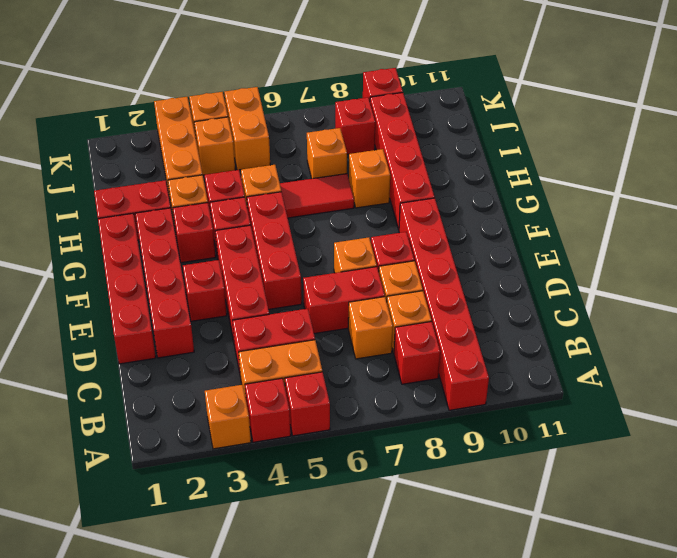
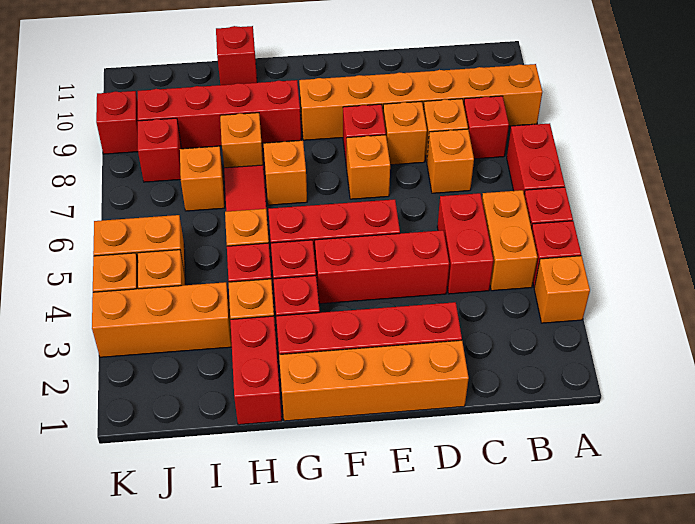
red 1x6 brick [399,198,489,410] -> orange 1x6 brick [299,64,542,140]
red 1x4 brick [98,214,156,364] -> orange 1x4 brick [279,340,469,421]
red 1x2 brick [303,267,385,334] -> red 1x2 brick moved to [507,123,565,194]
red 1x1 brick [183,260,227,321] -> red 1x1 brick moved to [216,26,257,85]
none -> orange 1x1 brick [264,141,307,205]

